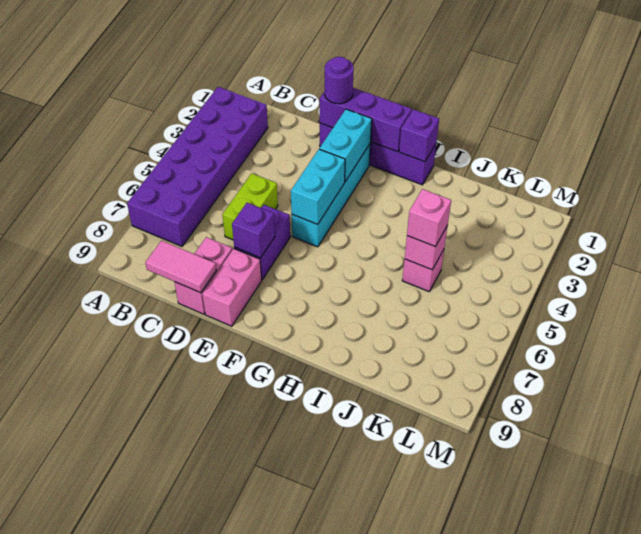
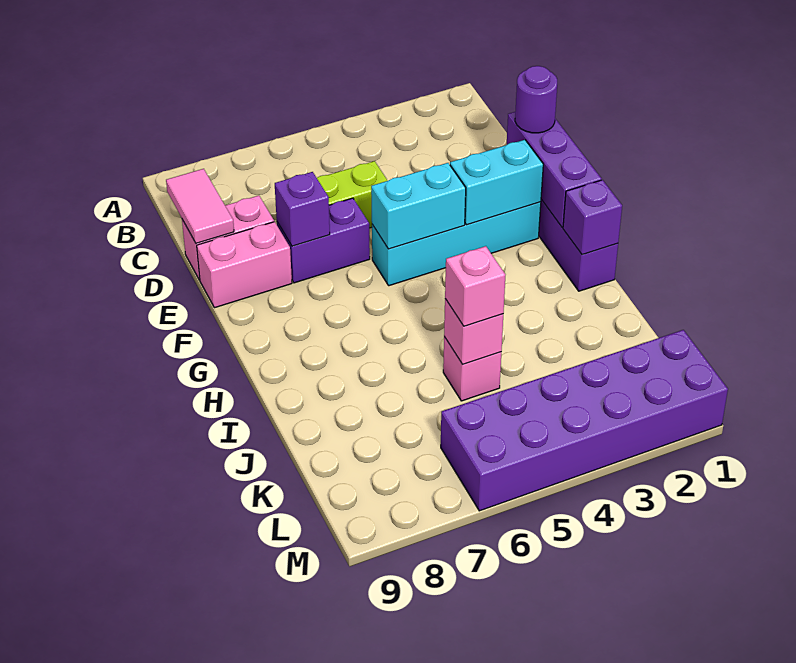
purple 2x6 brick [127,87,268,246] -> purple 2x6 brick moved to [441,330,728,511]

